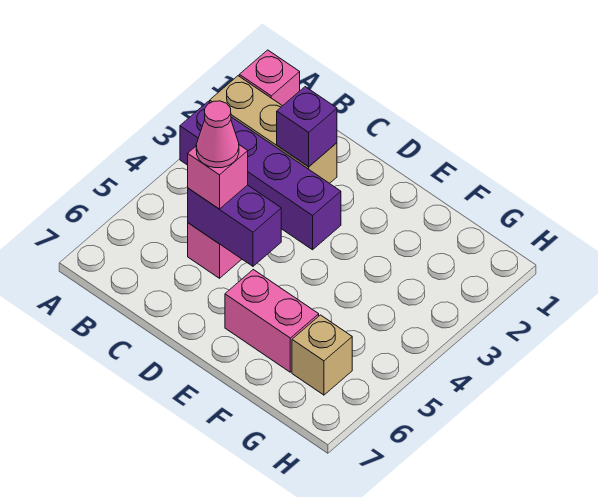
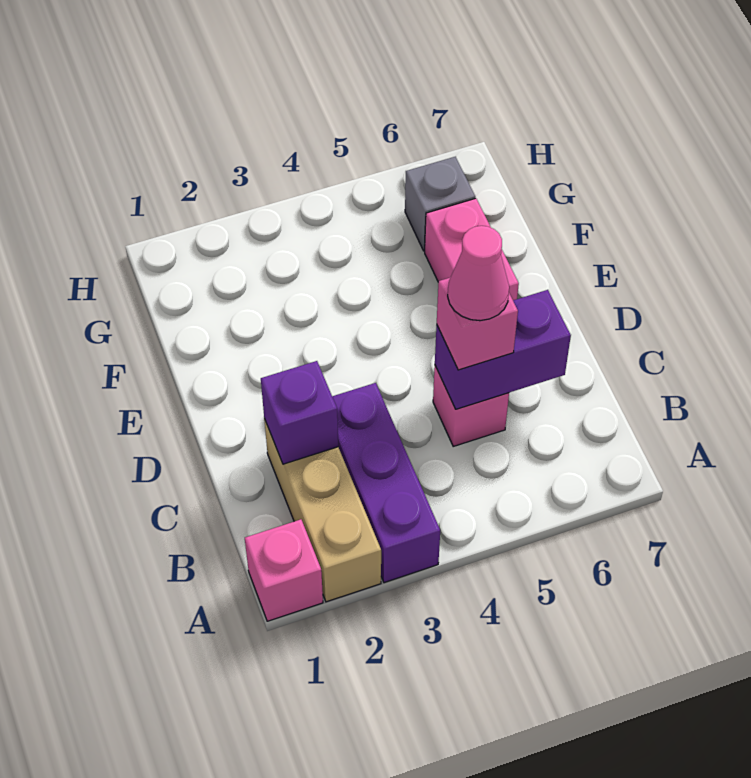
purple 1x4 brick [180,101,341,250] -> purple 1x3 brick [332,383,440,583]
purple 1x2 brick [188,185,281,266] -> purple 1x2 brick turned to [435,290,571,409]
tan 1x1 brick [292,315,352,395] -> grey 1x1 brick [405,157,475,251]

